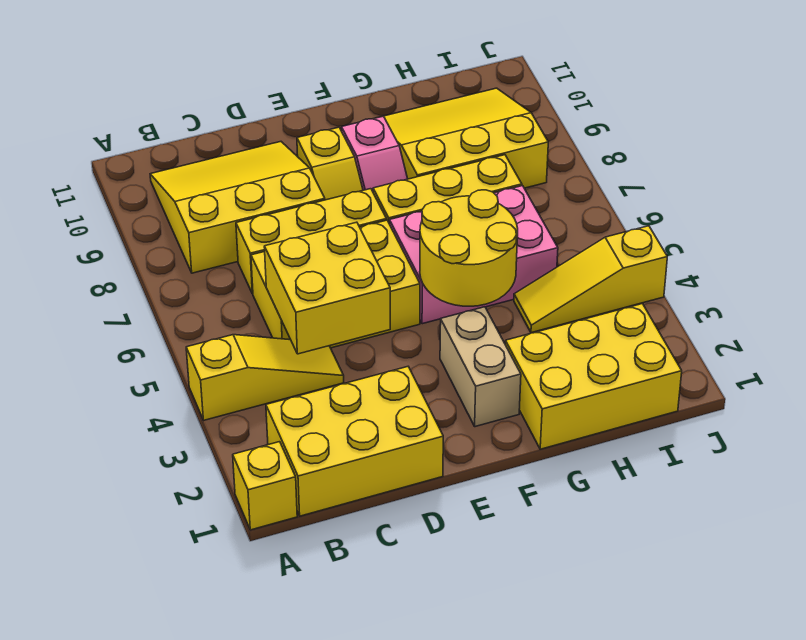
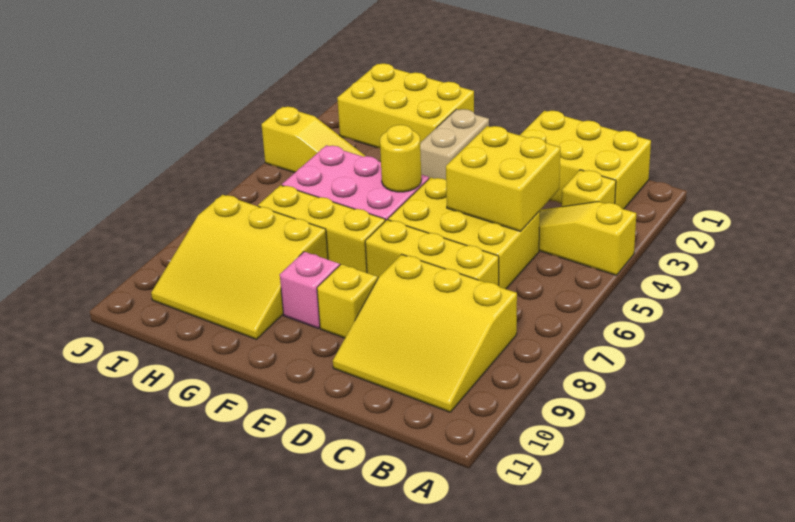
yellow 1x1 brick [233,442,297,530] -> yellow 1x1 brick moved to [562,170,616,207]
yellow 2x2 round brick [420,190,518,306] -> yellow 1x1 round brick [380,125,421,192]

